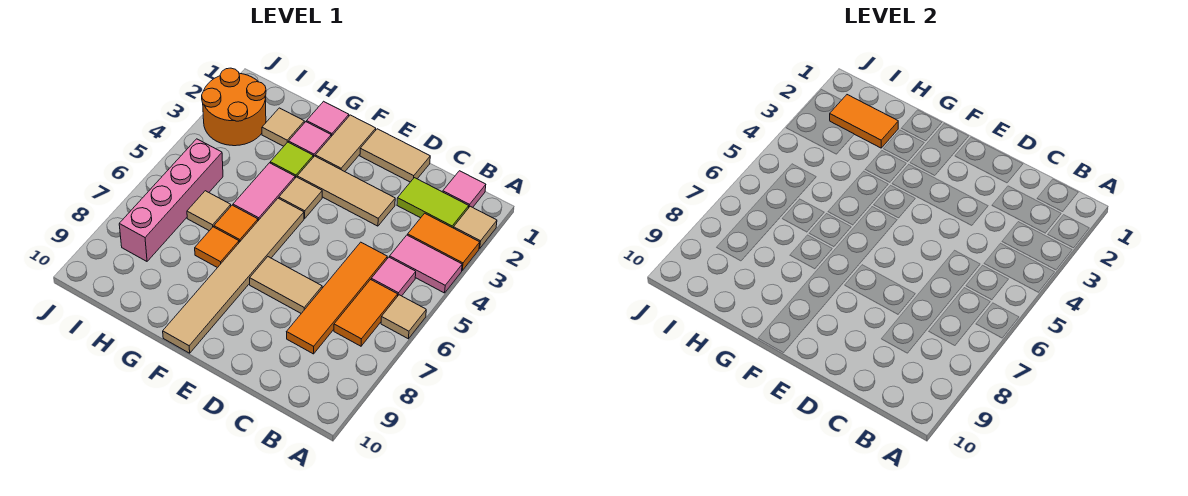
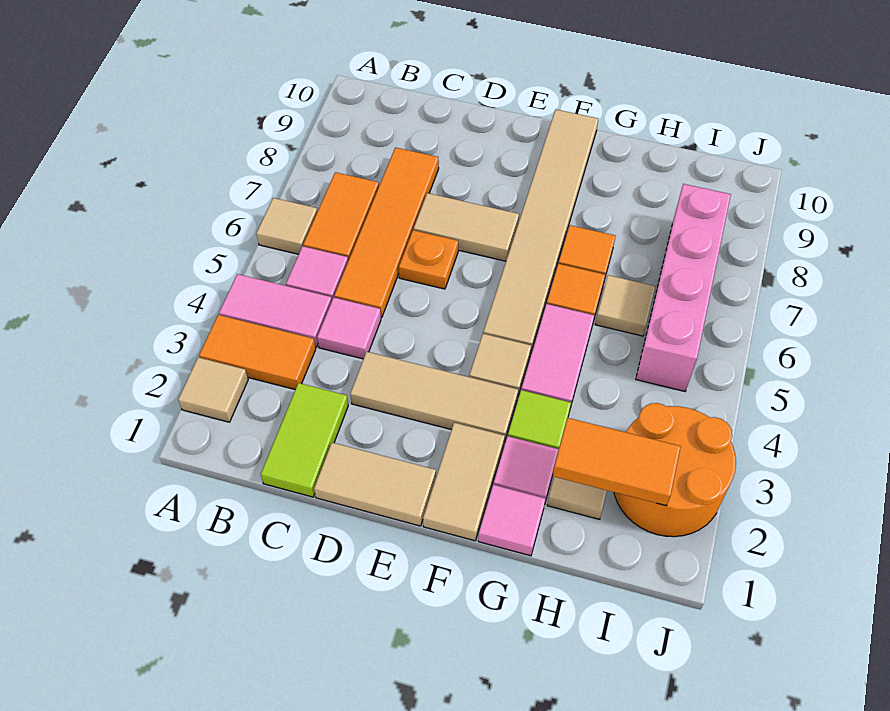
pink 1x1 tile [443,171,486,207] -> pink 1x1 tile moved to [317,298,381,359]
lime 1x2 tile [397,178,469,228] -> lime 1x2 tile turned to [261,383,348,497]
none -> orange 1x1 plate [399,230,458,289]

